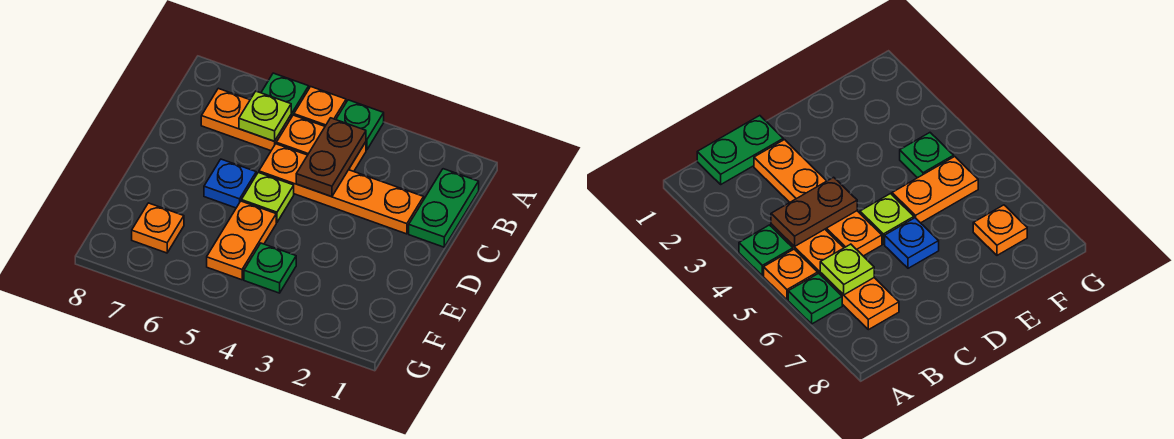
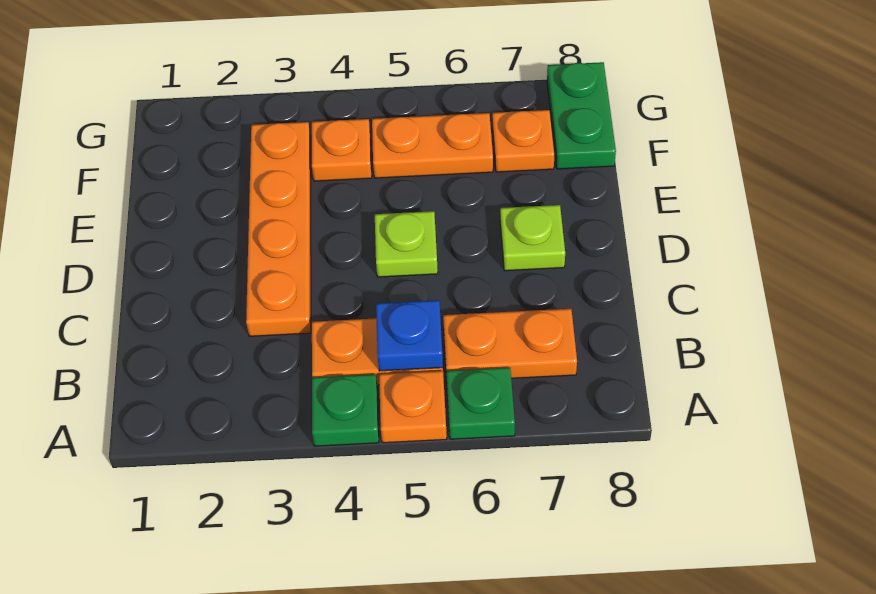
green 1x2 plate [409,169,479,247] -> green 1x2 plate moved to [547,62,616,169]
brown 1x2 plate [296,118,366,197] -> none
lime 1x1 plate [239,91,291,141] -> lime 1x1 plate moved to [500,205,565,271]
orange 1x4 plate [259,144,424,234] -> orange 1x4 plate turned to [246,122,311,336]
blue 1x1 plate [204,159,256,208] -> blue 1x1 plate moved to [376,300,443,371]
orange 1x2 plate [207,201,276,280] -> orange 1x2 plate turned to [372,113,493,178]
green 1x1 plate [244,243,296,293] -> orange 1x1 plate [312,119,372,181]

